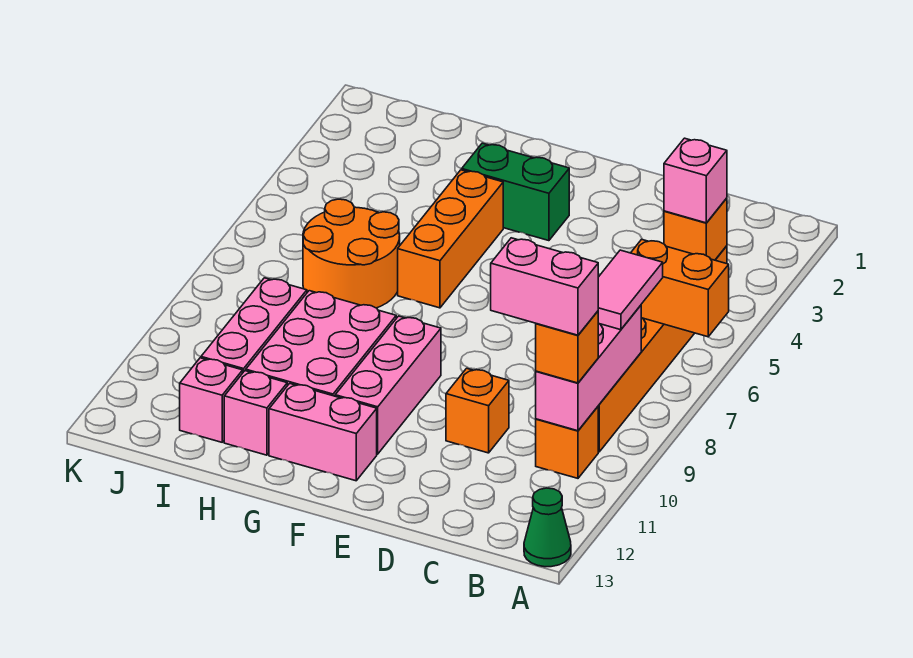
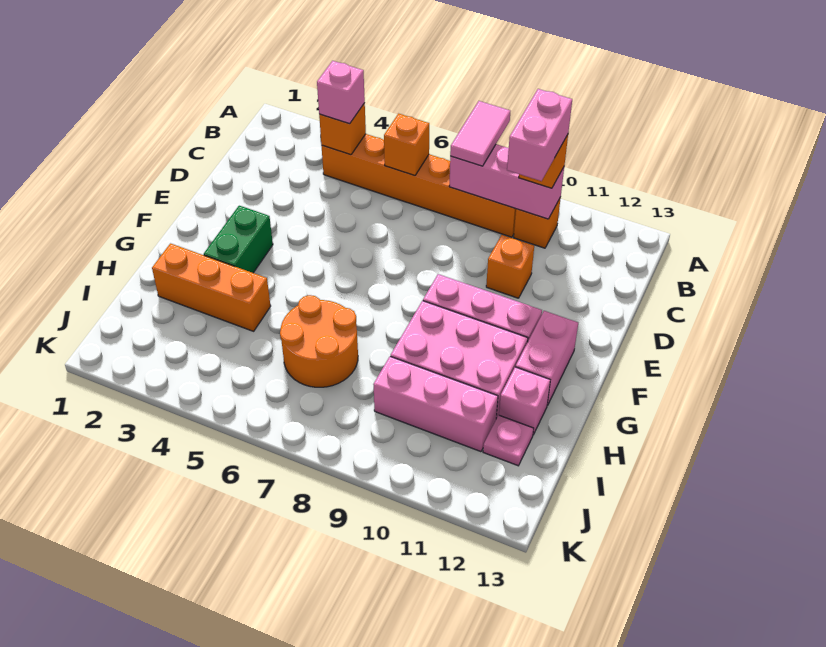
orange 1x2 brick [631,239,729,337] -> orange 1x1 brick [384,114,429,176]
green 1x1 cone [524,488,571,567] -> none
pink 1x2 tile [598,250,663,330] -> pink 1x2 tile turned to [450,101,510,166]
orange 1x3 brick [398,170,503,308] -> orange 1x3 brick moved to [152,244,271,331]
pink 1x1 brick [180,358,243,442] -> pink 1x1 plate [483,415,534,466]

